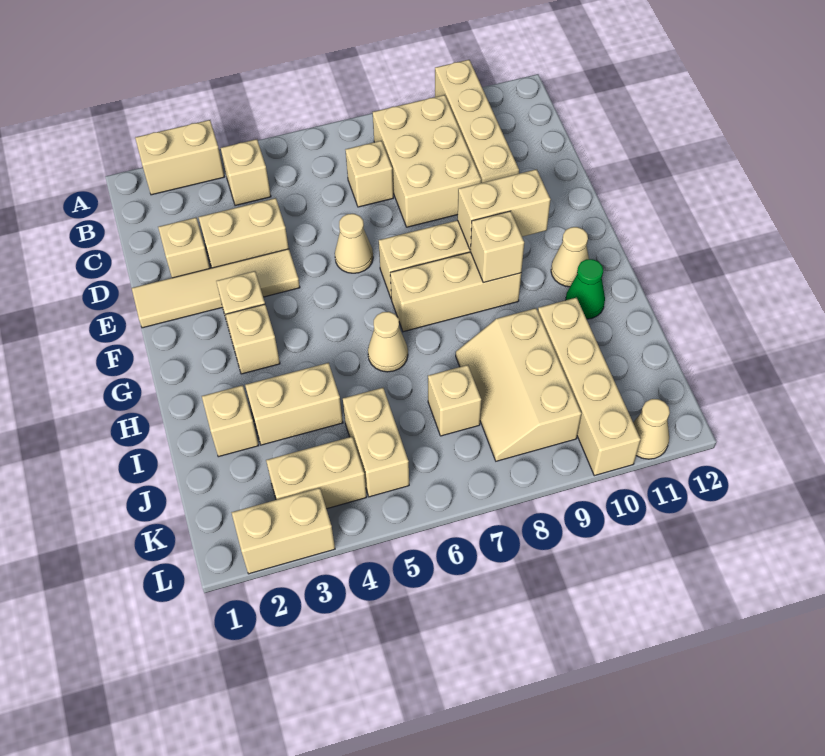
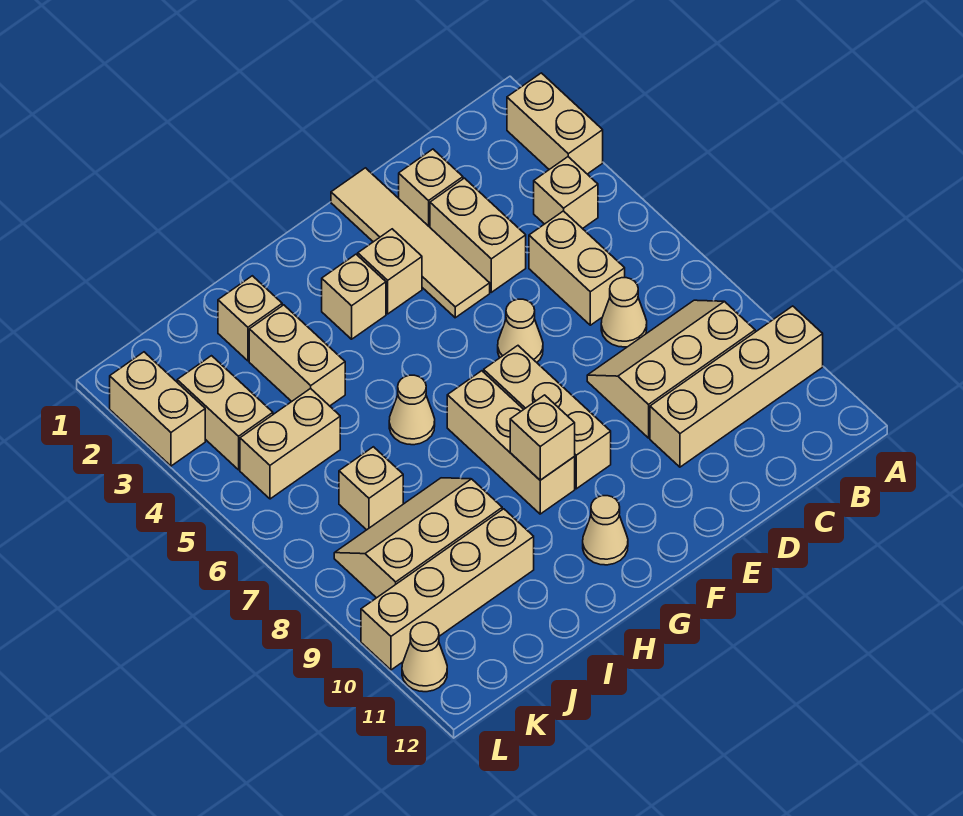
tan 2x3 brick [373,95,481,227] -> tan 2x3 slope [587,300,755,438]
tan 1x1 brick [346,141,393,207] -> tan 1x1 cone [601,278,647,347]
tan 1x2 brick [458,169,550,250] -> tan 1x2 brick moved to [529,211,625,325]
green 1x1 cone [566,259,605,319] -> none

